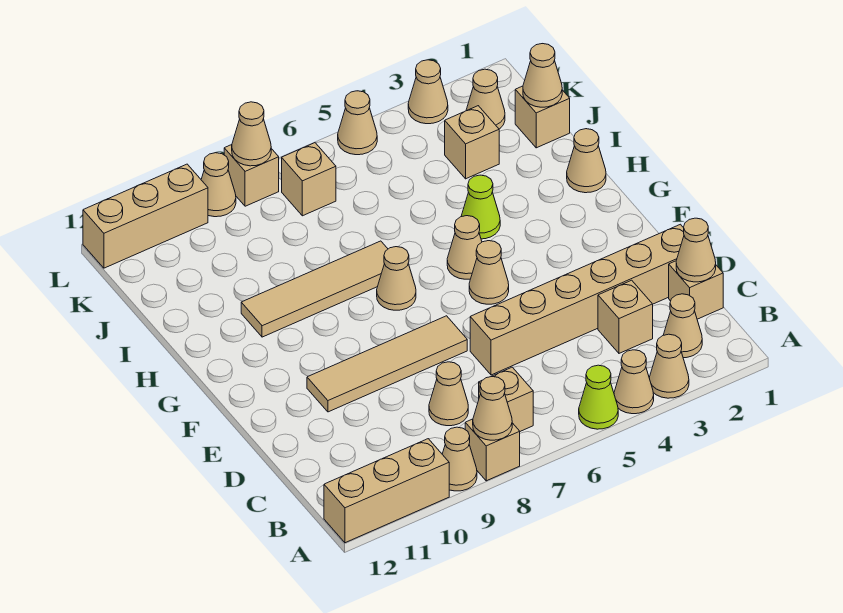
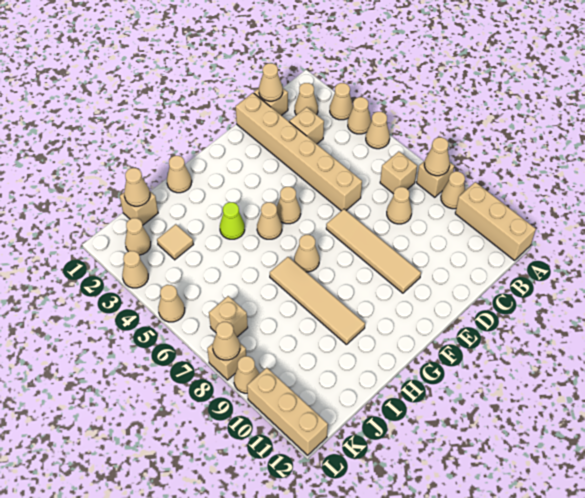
lime 1x1 cone [579,365,618,429] -> tan 1x1 cone [366,112,390,149]
tan 1x1 brick [445,106,499,179] -> tan 1x1 tile [157,224,193,260]

